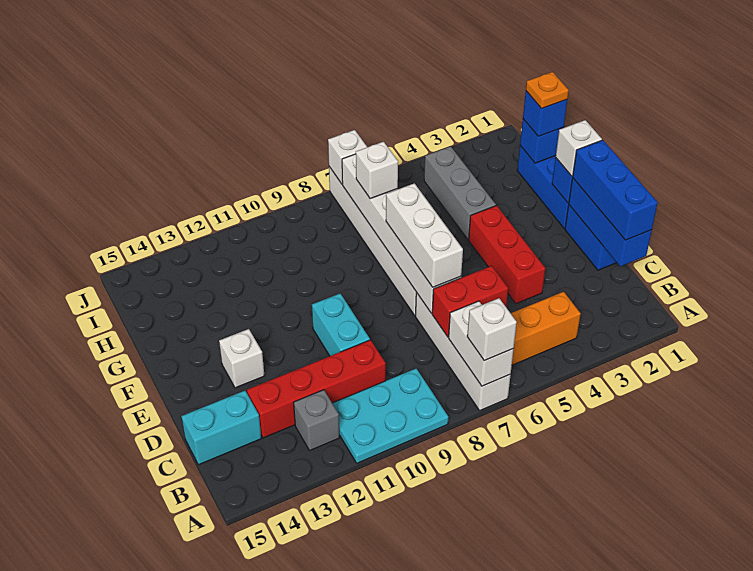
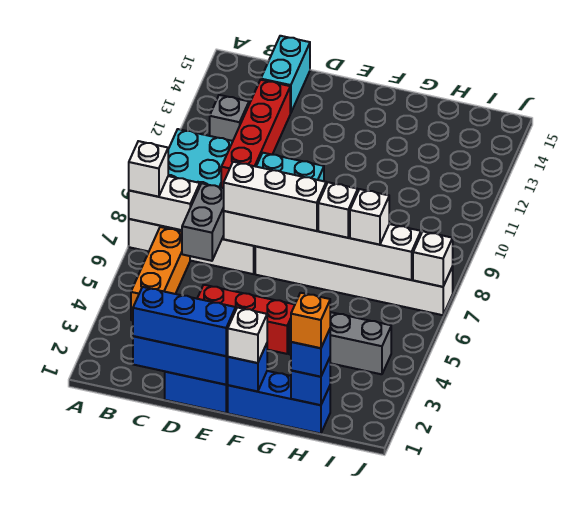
red 1x2 brick [432,266,508,337] -> grey 1x2 brick [182,183,224,261]
white 1x1 brick [219,329,264,388] -> white 1x1 brick moved to [318,182,358,238]
orange 1x1 plate [526,72,569,108] -> orange 1x1 brick [291,293,330,348]

